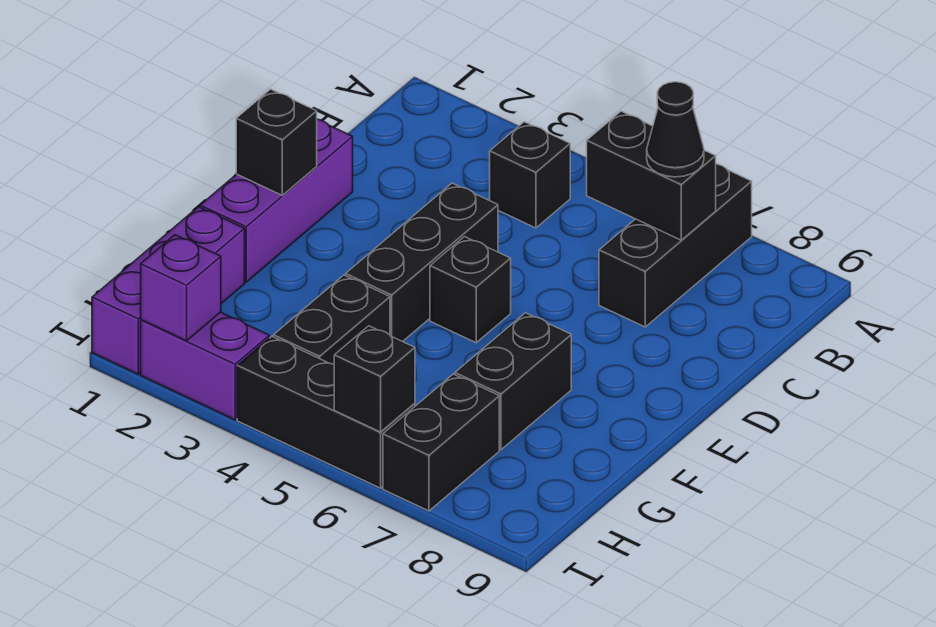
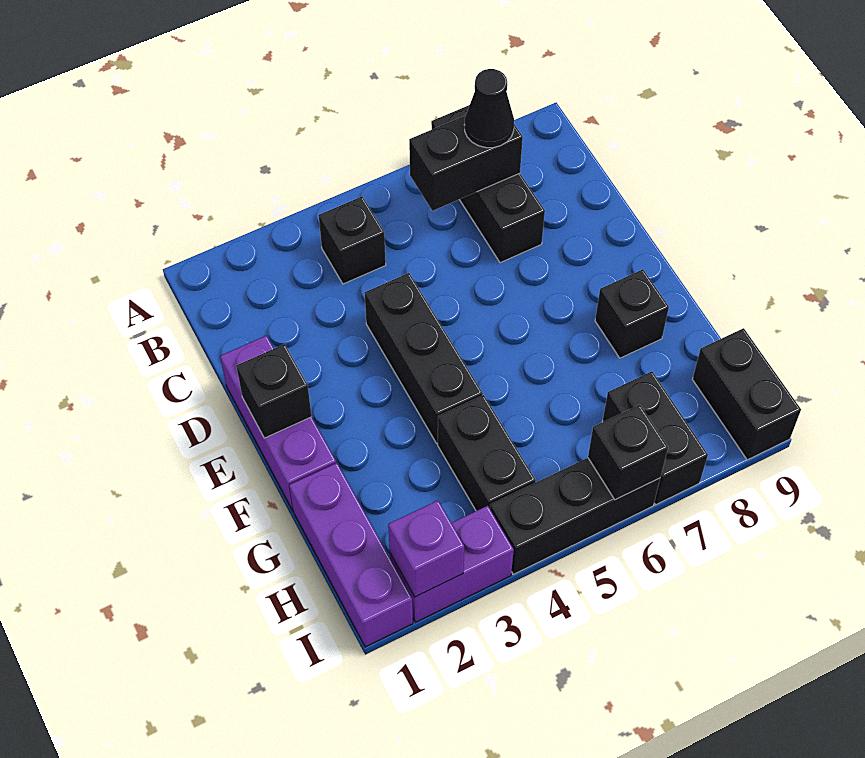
black 1x1 brick [430,237,511,343] -> black 1x1 brick moved to [595,269,669,358]
black 1x2 brick [455,313,571,450] -> black 1x2 brick moved to [692,328,801,460]

